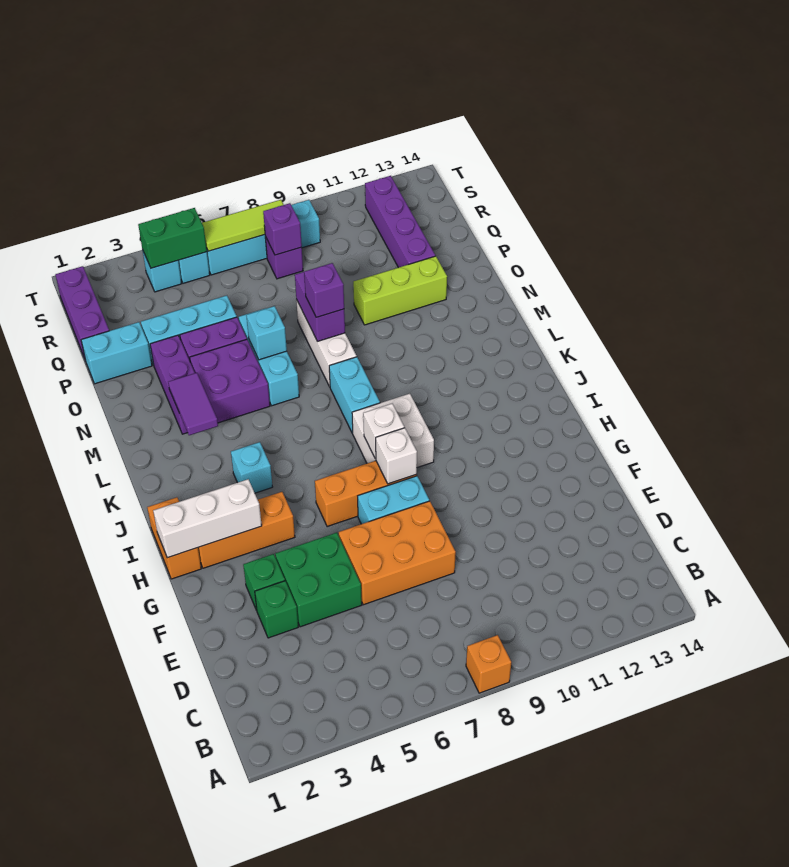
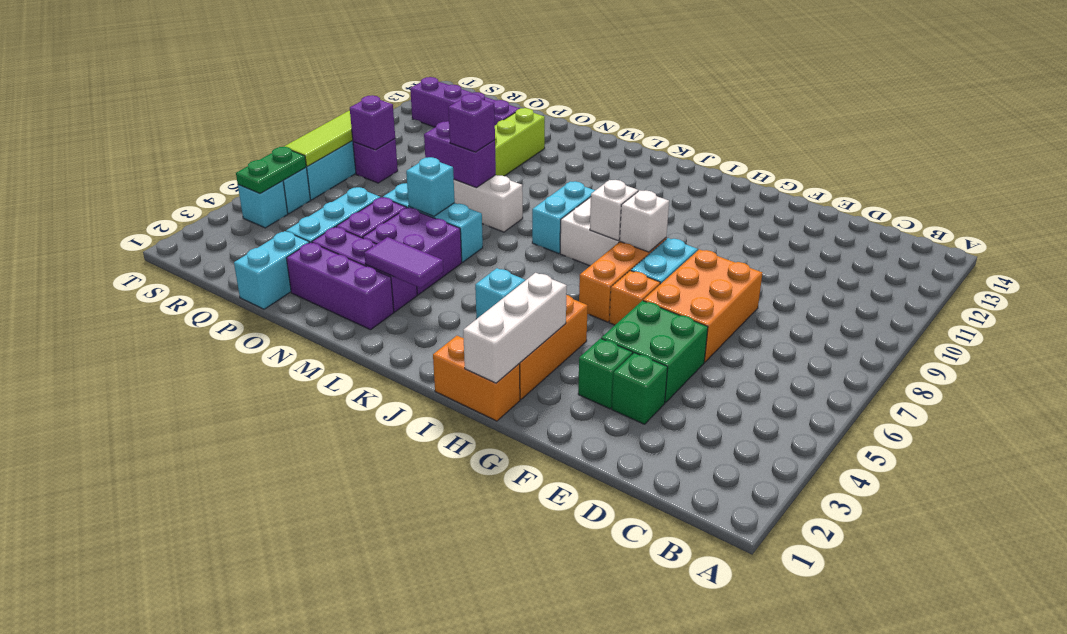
orange 1x1 brick [466,635,511,693] -> orange 1x1 brick moved to [609,271,660,325]
cyan 1x2 brick [329,357,380,433] -> cyan 1x2 brick turned to [532,181,595,254]
purple 1x3 brick [55,266,109,361] -> purple 1x3 brick moved to [286,242,394,330]
green 1x2 brick [138,208,207,268] -> green 1x2 plate [236,147,306,194]

